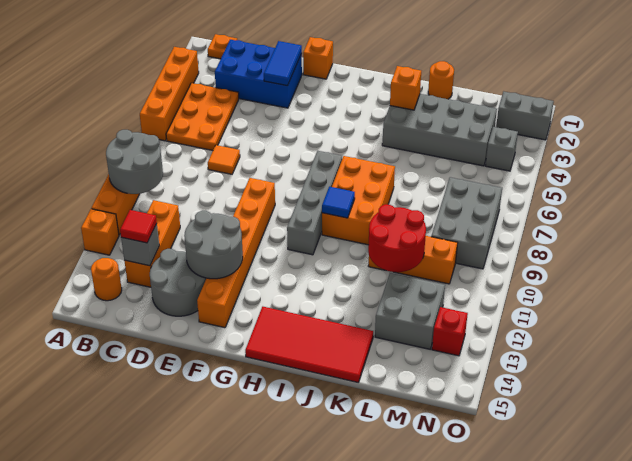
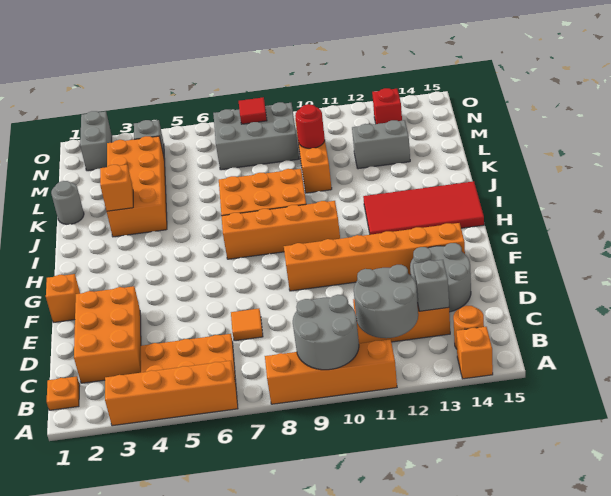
orange 1x1 brick [81,209,119,255] -> orange 1x1 brick moved to [456,327,493,379]
blue 2x3 brick [215,40,302,108] -> orange 2x3 brick [74,286,141,383]
red 1x1 tile [120,210,157,243] -> red 1x1 tile moved to [239,97,267,124]
blue 1x2 tile [264,41,302,86] -> none
grey 2x2 round brick [184,211,243,279] -> grey 2x2 round brick moved to [354,265,418,338]
grey 1x4 brick [287,151,342,255] -> orange 1x4 brick [222,201,340,259]
red 2x4 tile [245,307,373,382] -> red 2x4 tile turned to [363,181,484,235]
blue 1x1 tile [322,187,355,218] -> none
grey 2x4 brick [382,94,497,166] -> orange 2x4 brick [107,136,167,237]
orange 1x1 round brick [428,61,454,99] -> grey 1x1 round brick [51,181,84,224]
red 2x2 round brick [368,204,426,272] -> red 1x1 round brick [295,104,325,149]
grey 2x2 brick [375,273,445,349] -> grey 1x2 brick [352,120,410,169]

